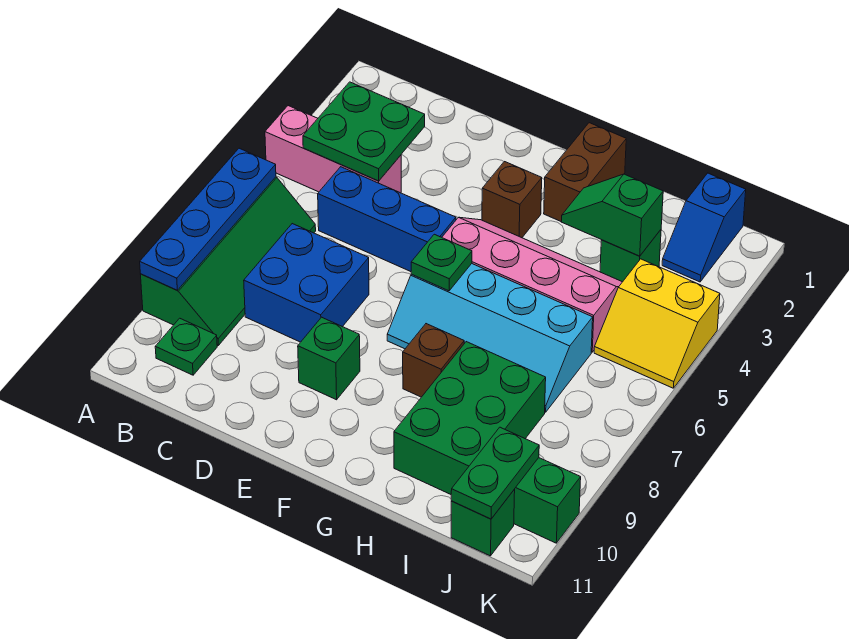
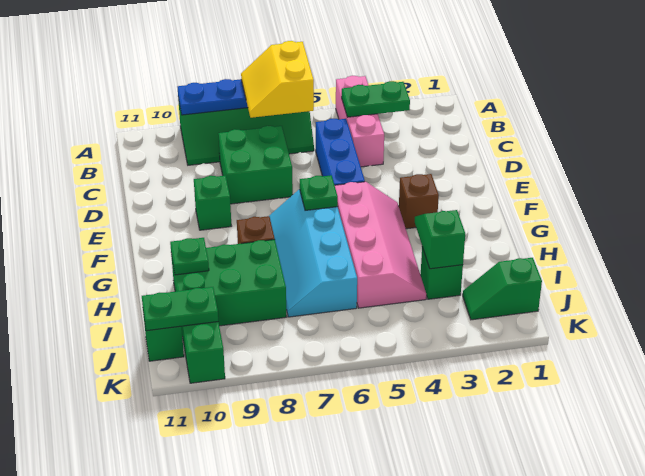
green 2x2 plate [303,82,425,181] -> green 1x2 plate [342,81,410,117]
green 1x1 plate [155,318,217,375] -> green 1x1 plate moved to [170,238,209,275]
blue 2x2 brick [244,224,369,342] -> green 2x2 brick [218,126,293,204]
brown 1x2 brick [544,123,626,222] -> none
blue 1x2 slope [662,173,746,282] -> green 1x2 slope [463,258,542,320]
yellow 2x2 slope [594,259,720,388] -> yellow 2x2 slope moved to [241,41,314,118]

